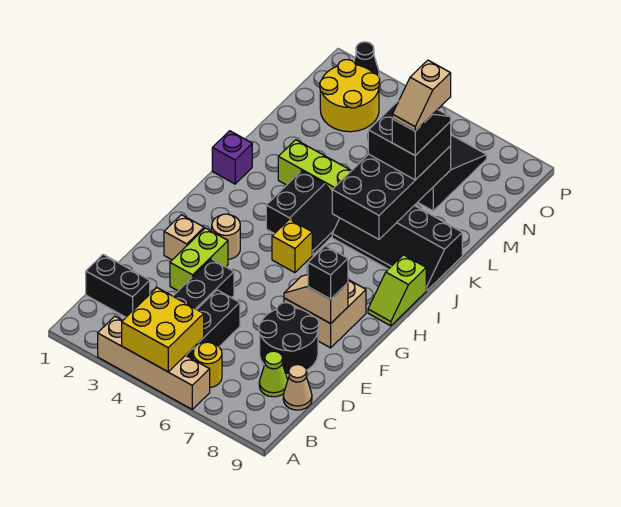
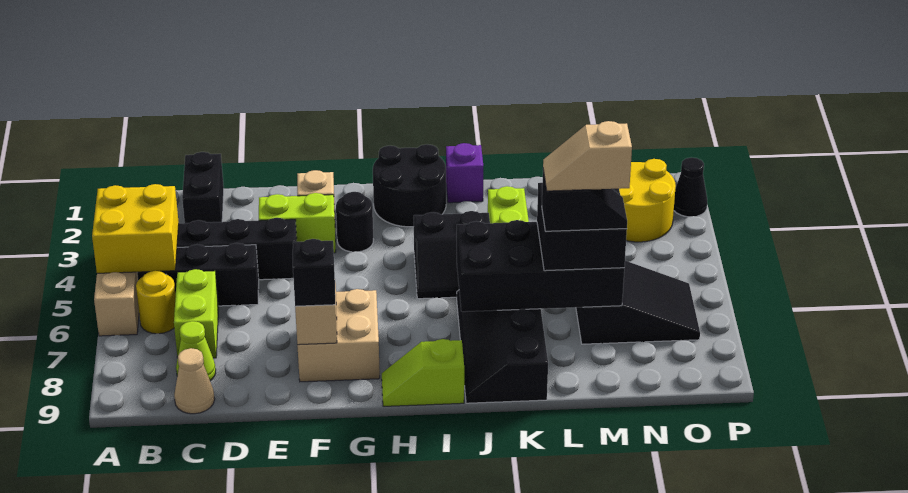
none -> lime 1x2 brick [174,269,219,358]
black 2x2 round brick [259,303,319,375] -> black 2x2 round brick moved to [373,144,446,227]
tan 1x1 round brick [212,214,240,259] -> black 1x1 round brick [336,192,373,252]
yellow 1x1 brick [272,219,312,273] -> none

